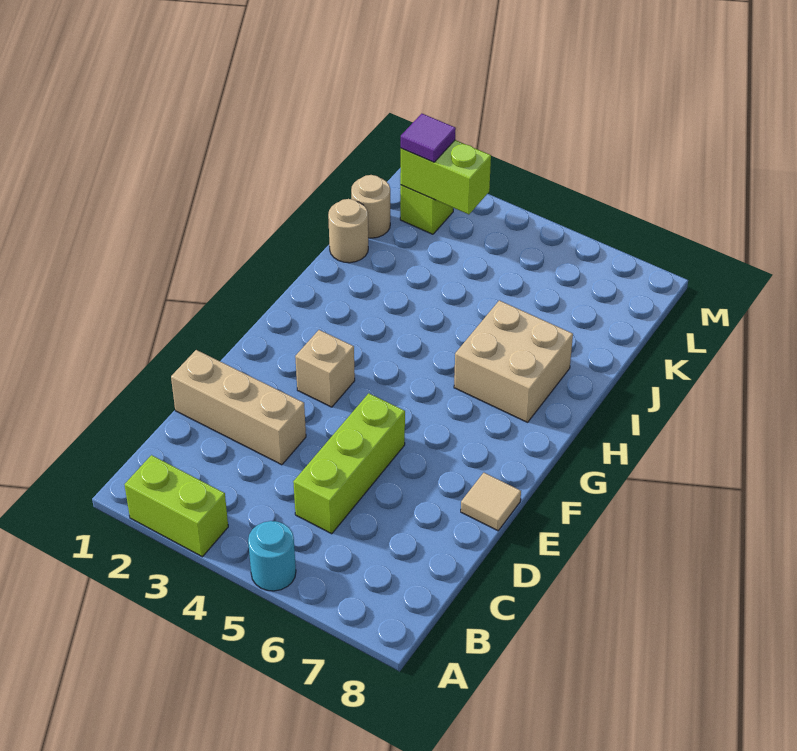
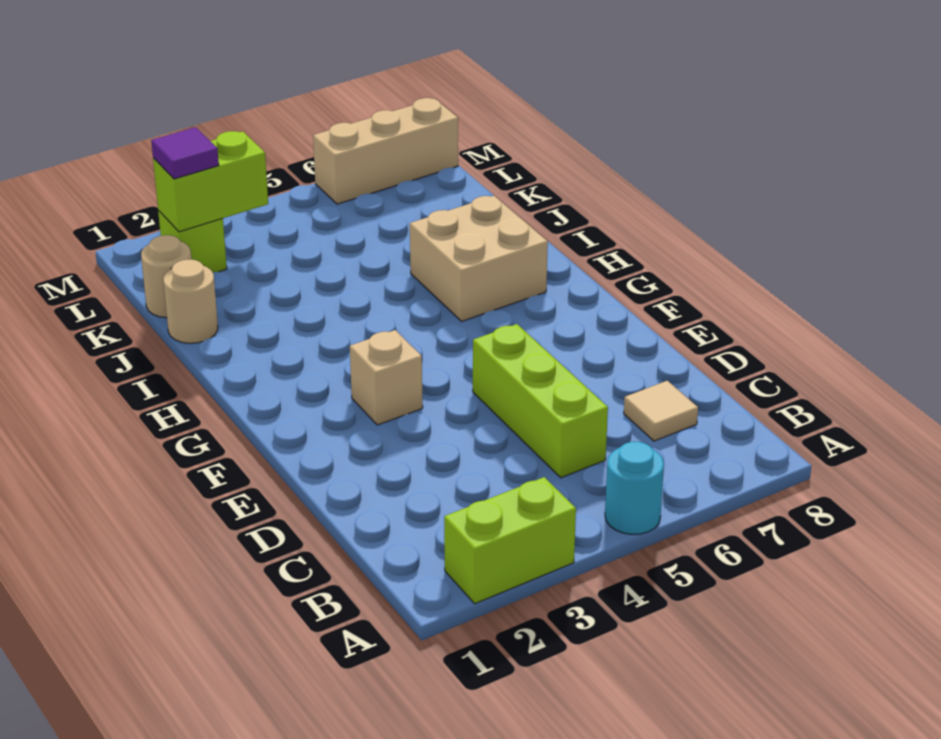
tan 1x3 brick [171,350,306,465] -> tan 1x3 brick moved to [313,98,458,204]
tan 1x1 tile [461,473,521,531] -> tan 1x1 tile moved to [624,381,698,441]

